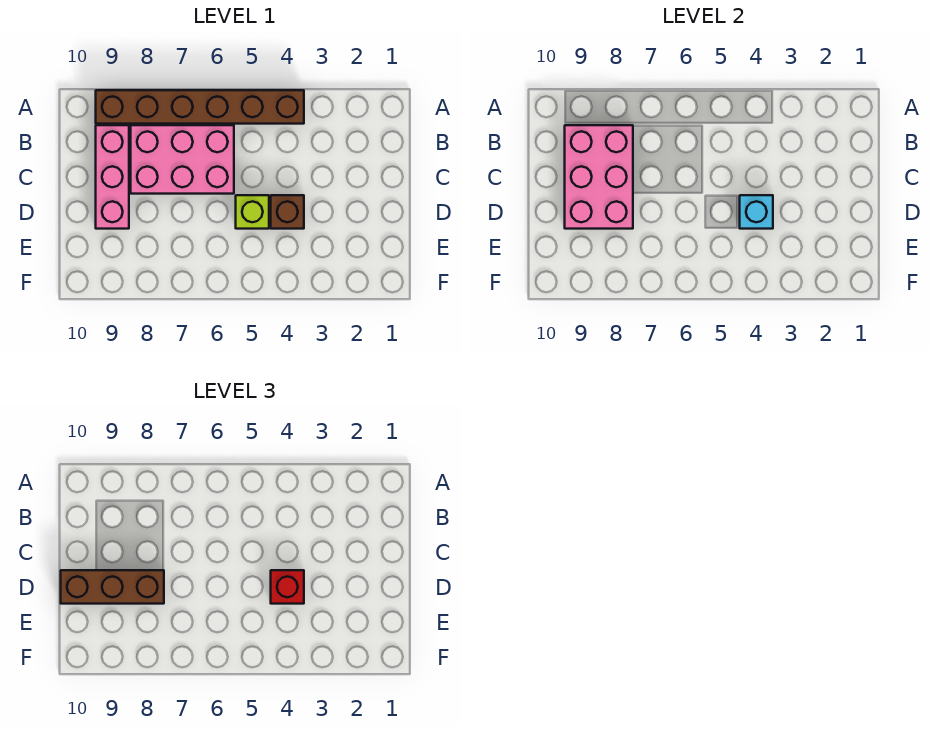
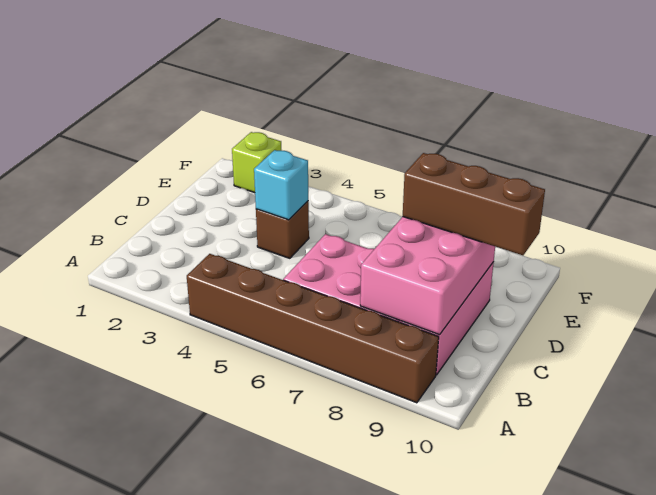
red 1x1 brick [271,570,304,604] -> none
lime 1x1 brick [236,195,269,229] -> lime 1x1 brick moved to [232,132,282,193]

